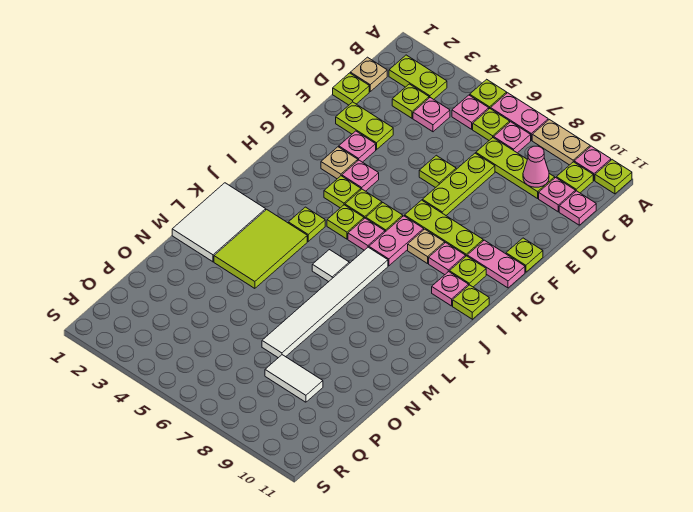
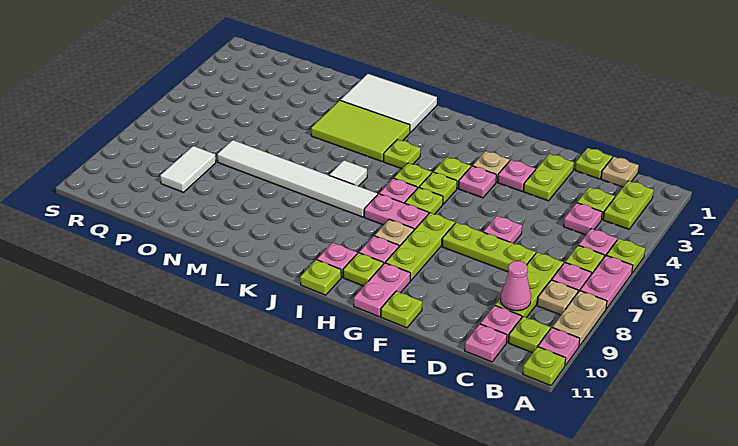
none -> tan 1x1 plate [537,280,578,315]
lime 1x1 plate [419,155,456,188] -> pink 1x1 plate [483,216,522,243]

